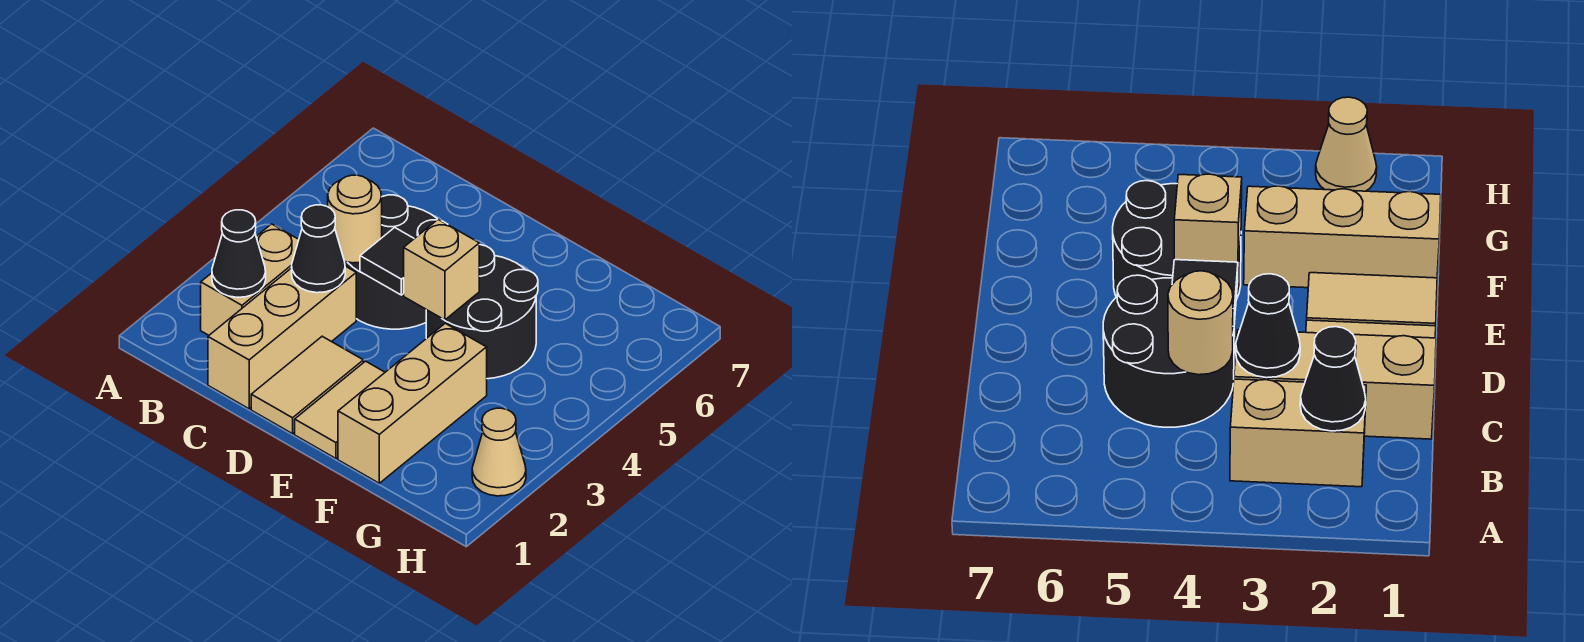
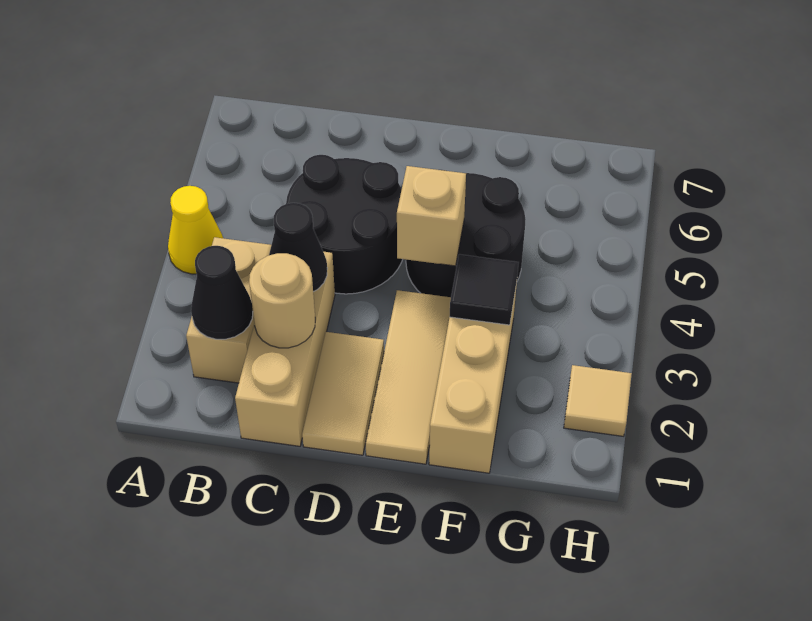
none -> yellow 1x1 cone [168,186,223,274]
tan 1x1 round brick [328,175,382,263] -> tan 1x1 round brick moved to [249,253,315,348]
black 1x1 tile [360,228,414,295] -> black 1x1 tile moved to [450,254,519,325]
tan 1x2 tile [295,361,385,458] -> tan 1x3 tile [366,290,451,464]
tan 1x1 cone [472,408,526,496] -> tan 1x1 tile [564,365,632,436]

